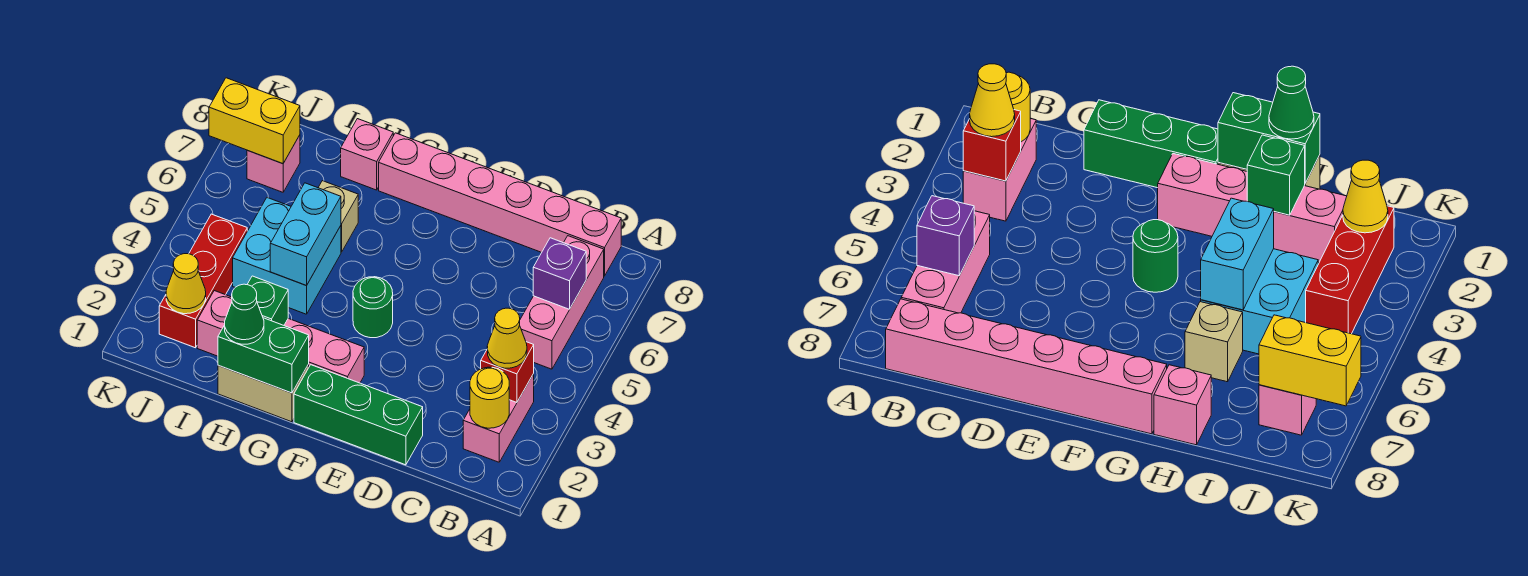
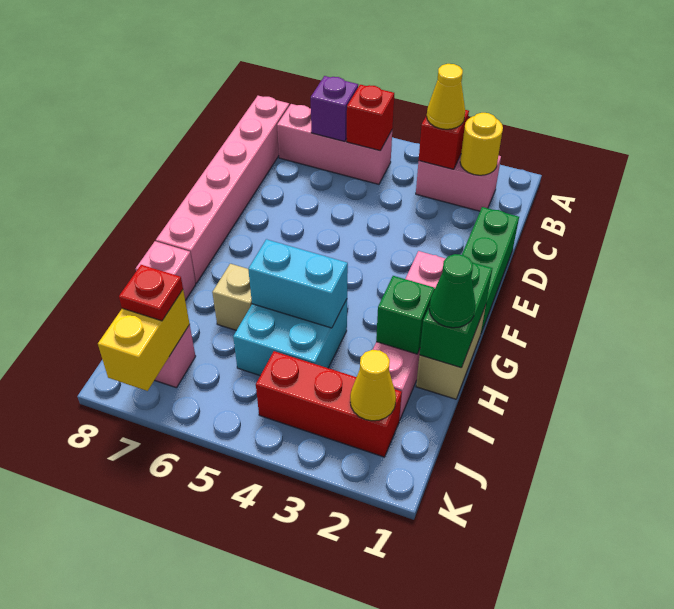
none -> red 1x1 brick [347,85,394,151]
green 1x1 round brick [353,277,393,338] -> none
none -> red 1x1 plate [119,265,183,321]

